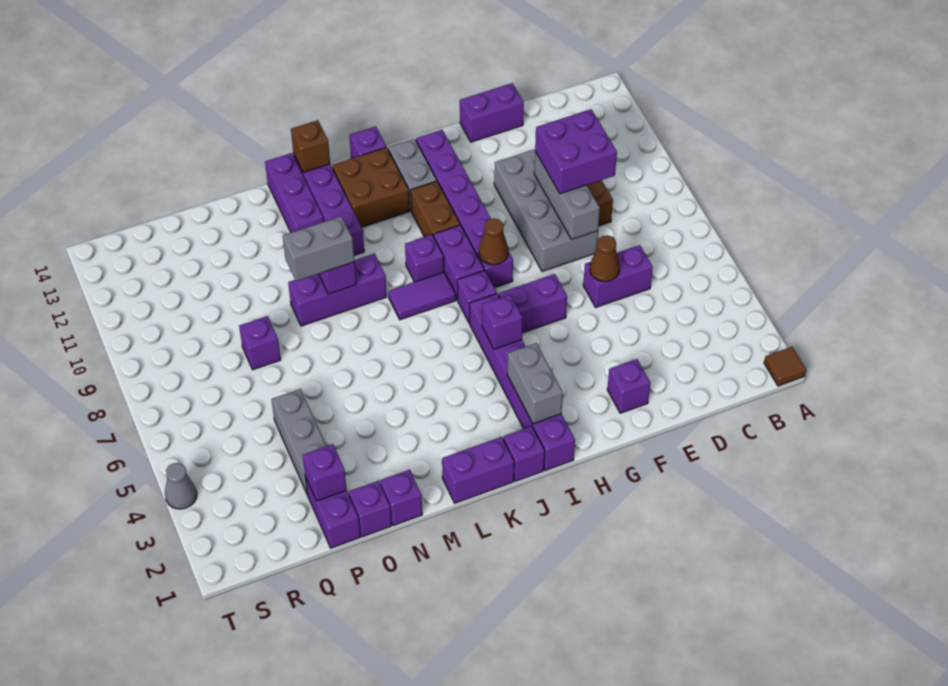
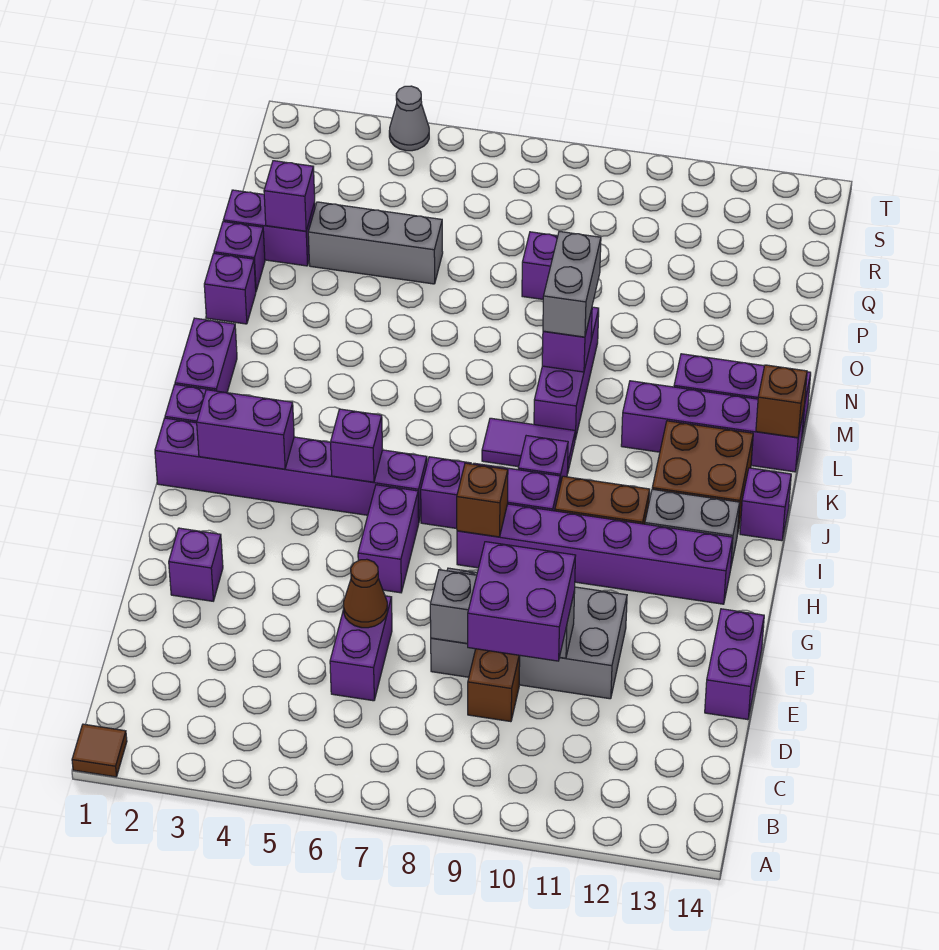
brown 1x1 cone [479,219,508,265] -> brown 1x1 brick [457,463,508,537]
grey 1x2 brick [507,343,563,424] -> purple 1x2 brick [197,390,294,469]
purple 1x2 tile [388,272,456,320] -> purple 1x2 tile turned to [482,418,576,473]

